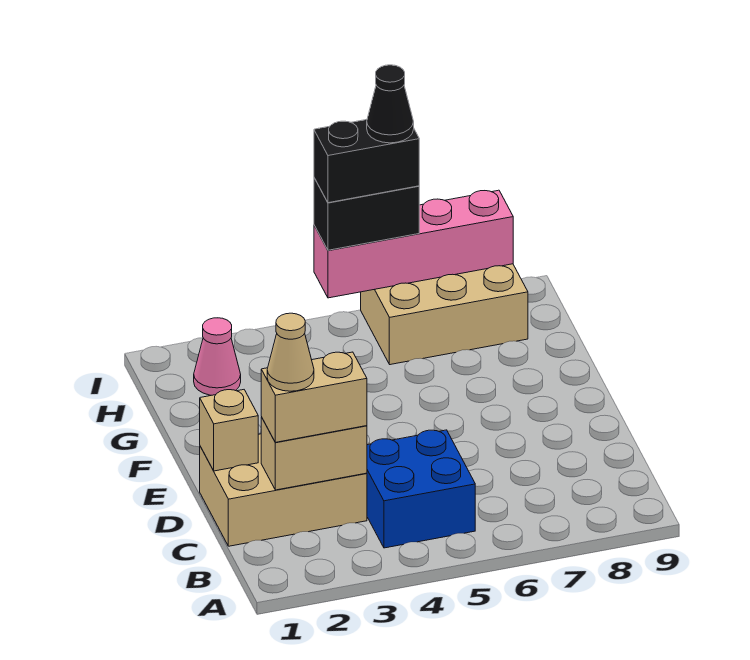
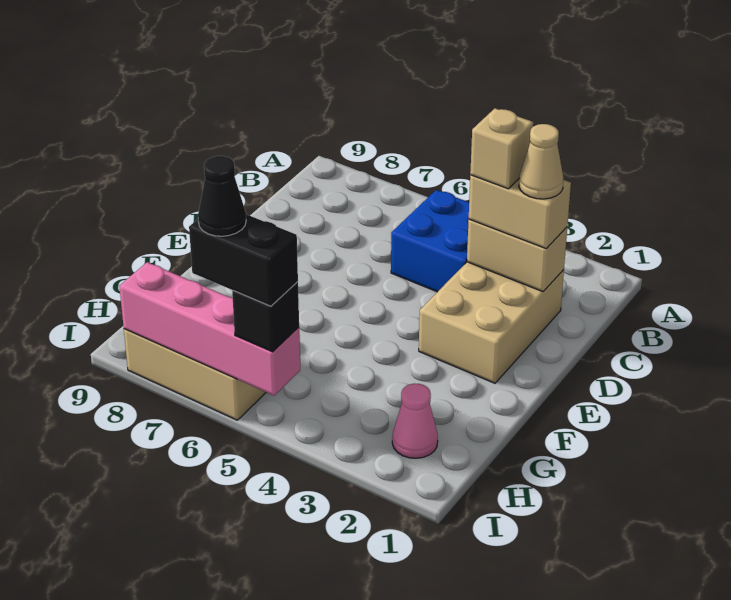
tan 2x3 brick [200,434,367,546] -> tan 2x3 brick turned to [419,262,564,383]
tan 1x1 brick [200,390,258,471] -> tan 1x1 brick moved to [470,108,533,189]
black 1x2 brick [314,178,419,250] -> black 1x1 brick [232,282,299,352]

